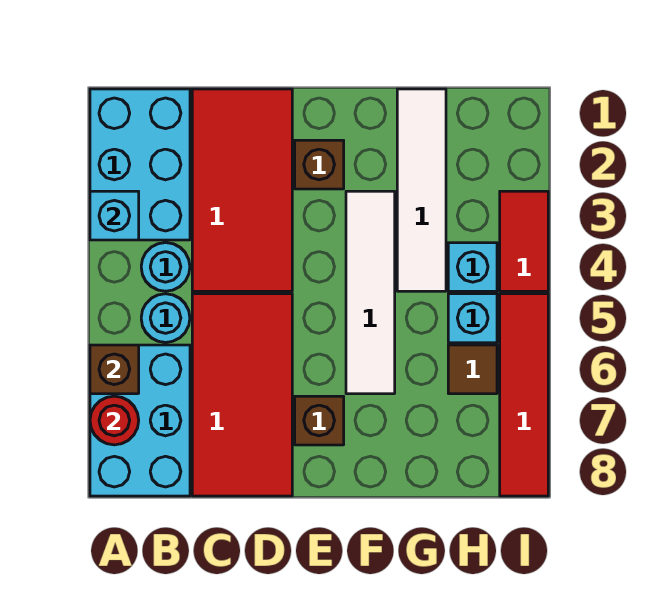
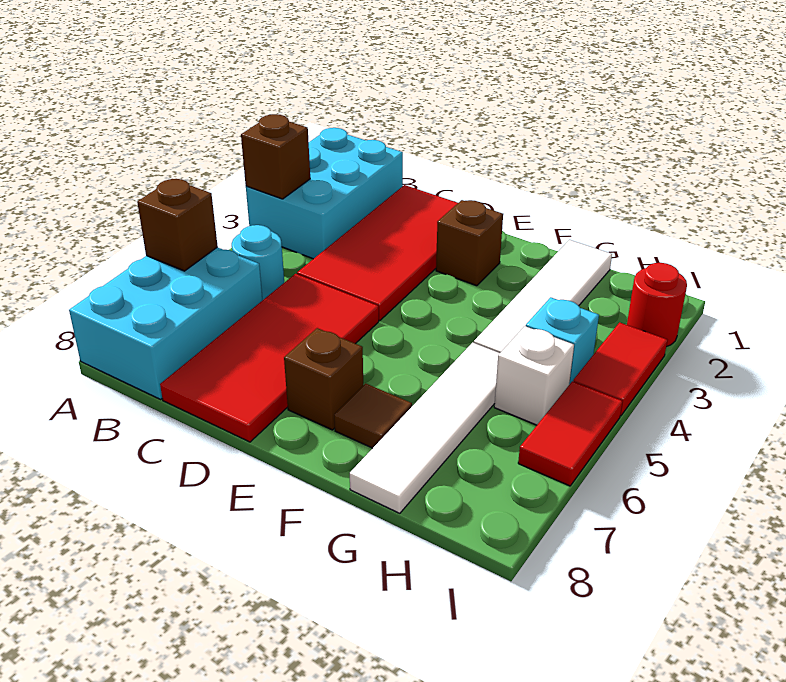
cyan 1x1 brick [90,191,139,240] -> brown 1x1 brick [241,114,310,199]
red 1x1 round brick [90,396,139,445] -> red 1x1 round brick moved to [627,263,687,347]
cyan 1x1 round brick [141,243,190,291] -> none
white 1x4 tile [346,191,395,394] -> white 1x4 tile moved to [350,343,500,513]
cyan 1x1 brick [448,294,497,343] -> white 1x1 brick [494,326,574,425]
brown 1x1 tile [448,345,497,394] -> brown 1x1 tile moved to [334,383,412,448]
red 1x4 tile [500,294,548,496] -> red 1x2 tile [518,381,623,486]

